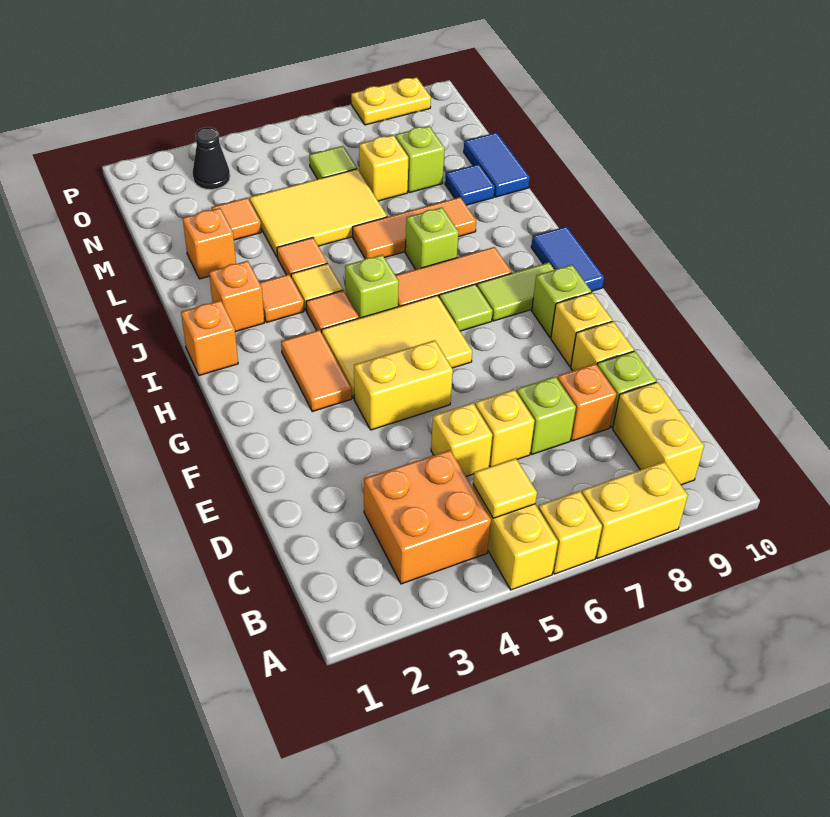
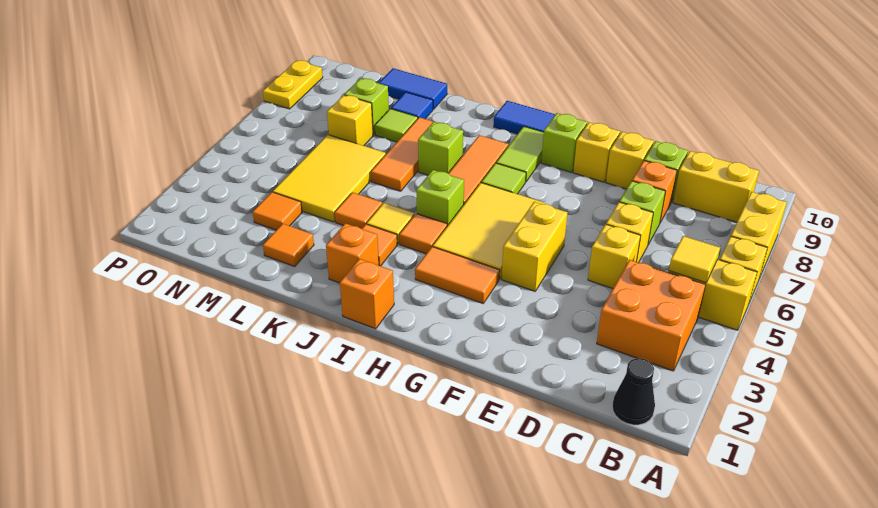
orange 1x1 brick [183,208,236,279] -> orange 1x1 tile [263,224,314,266]
lime 1x1 tile [309,146,357,179] -> lime 1x1 tile moved to [375,109,418,142]
black 1x1 cone [193,127,230,190] -> black 1x1 cone moved to [612,358,655,425]

